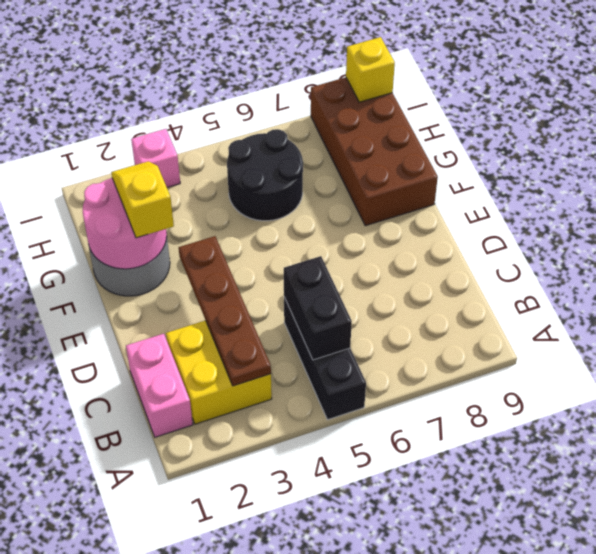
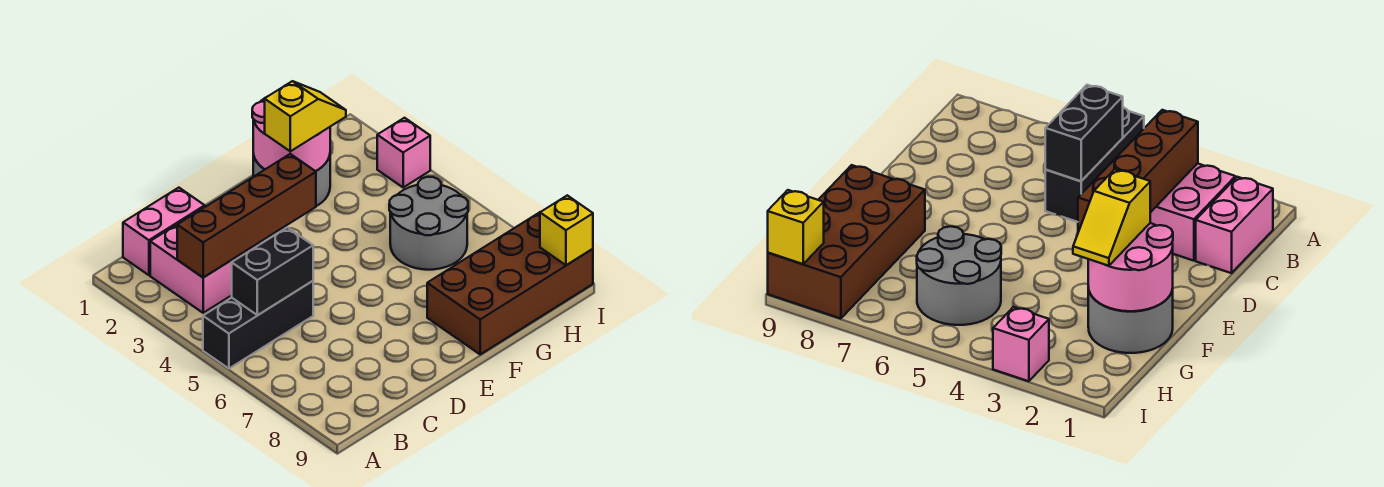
yellow 2x2 brick [166,320,272,424] -> pink 2x2 brick [150,207,259,313]
brown 1x4 plate [179,236,271,386] -> brown 1x4 brick [177,154,316,277]
black 2x2 round brick [227,129,303,221] -> grey 2x2 round brick [389,177,468,270]

